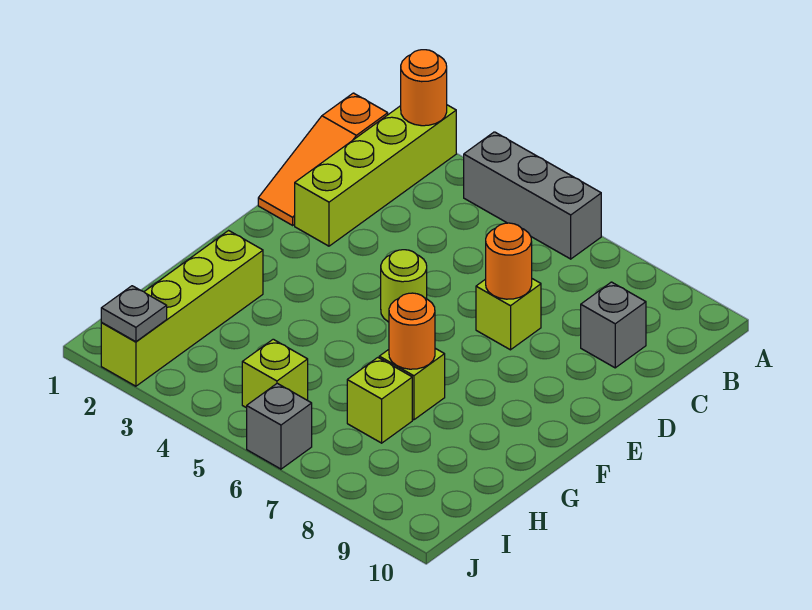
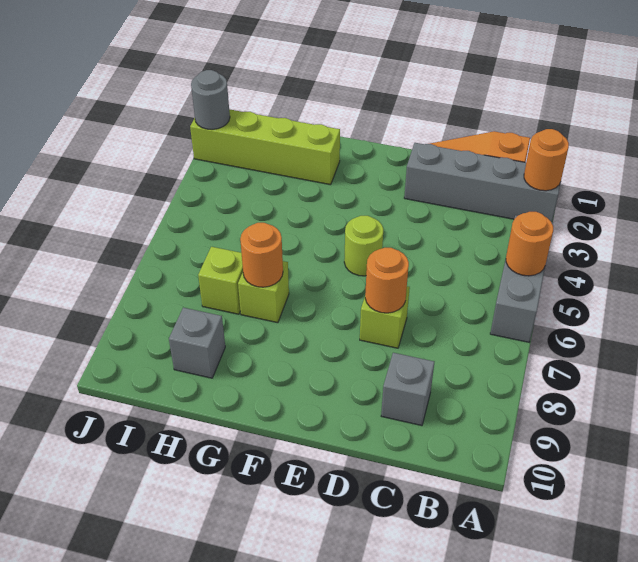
lime 1x4 brick [295,105,456,246] -> grey 1x4 brick [404,143,561,222]
none -> orange 1x1 round brick [506,212,553,276]
lime 1x1 brick [242,339,308,408] -> none
grey 1x1 plate [101,286,167,342] -> grey 1x1 round brick [191,70,230,129]
grey 1x1 brick [247,383,312,469] -> grey 1x1 brick moved to [169,308,225,378]

